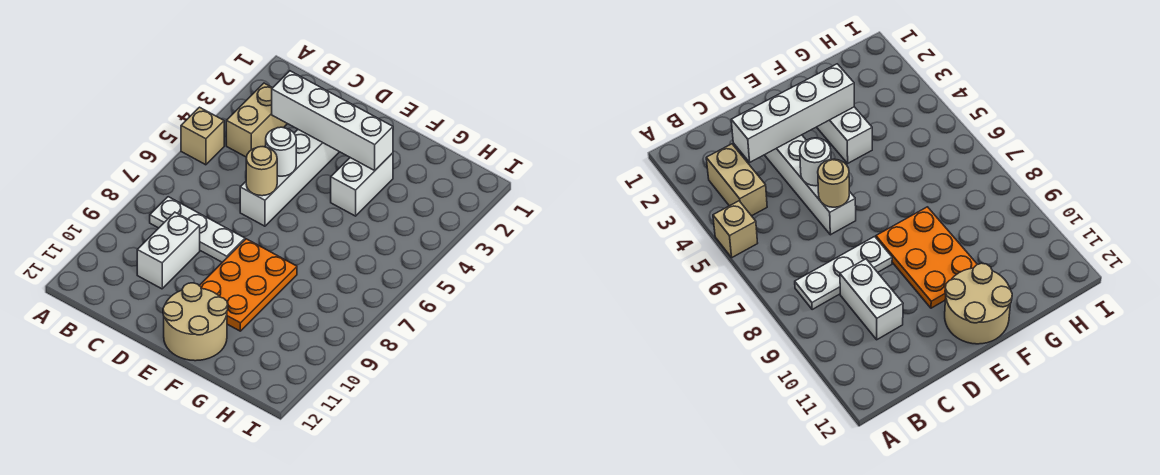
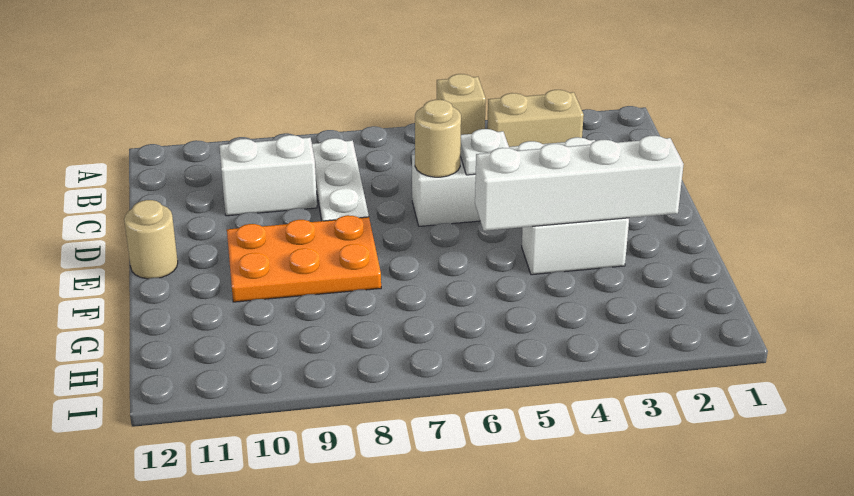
white 1x4 brick [272,71,393,170] -> white 1x4 brick turned to [475,136,684,231]
white 1x1 round brick [266,127,296,176] -> white 1x1 plate [460,129,509,175]
tan 2x2 round brick [163,283,228,361] -> tan 1x1 round brick [124,200,178,279]

